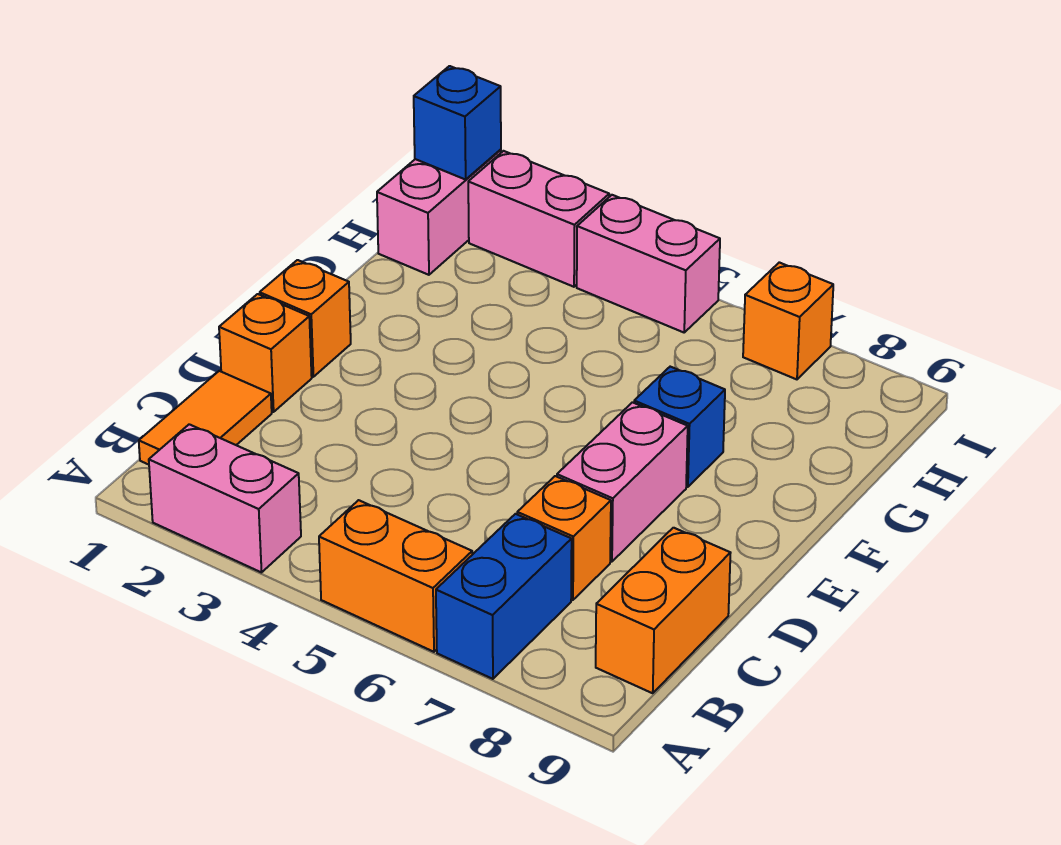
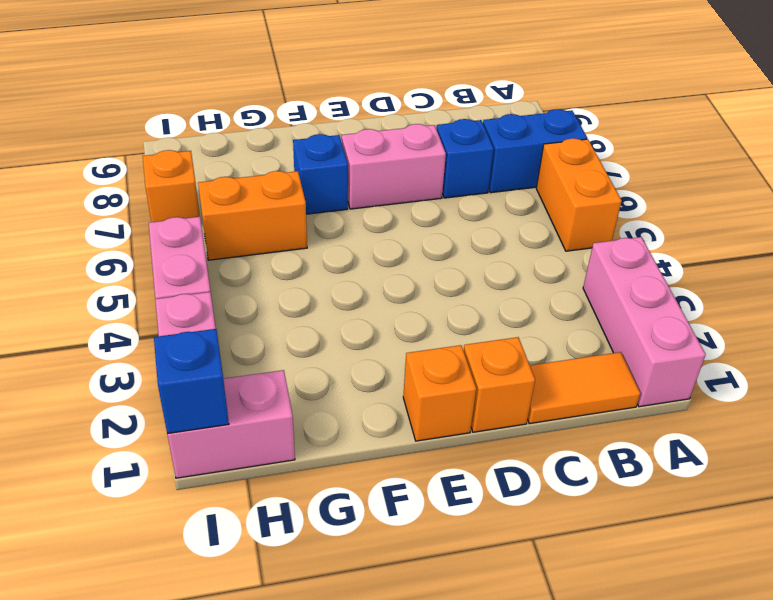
pink 1x2 brick [149,424,301,572] -> pink 1x3 brick [583,237,706,407]
orange 1x2 brick [596,528,730,693] -> orange 1x2 brick moved to [198,171,307,260]
orange 1x1 brick [517,476,611,600] -> blue 1x1 brick [437,119,494,198]

